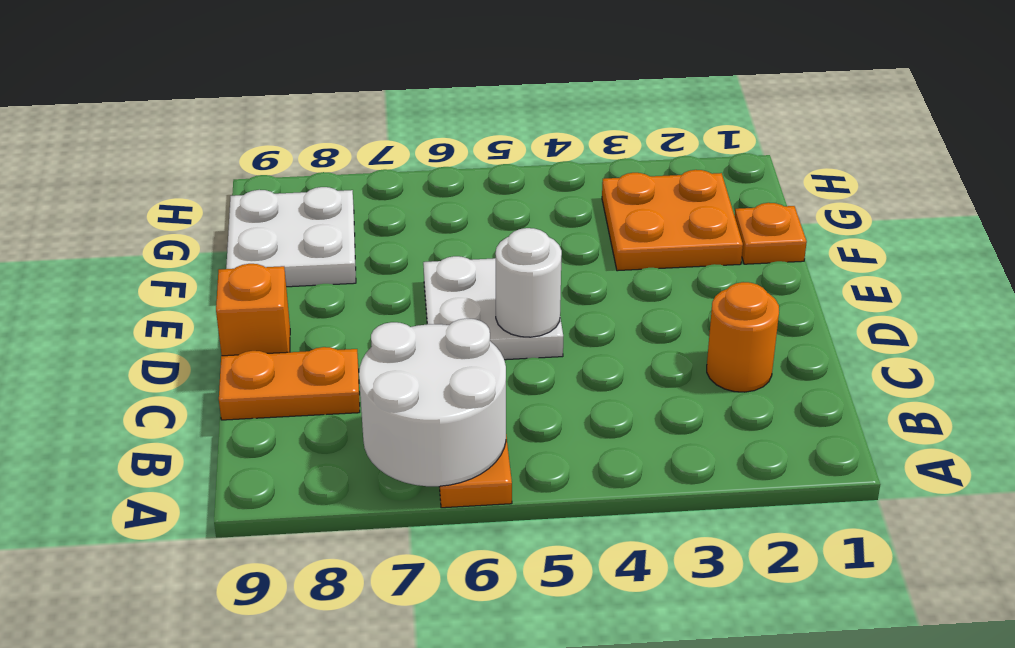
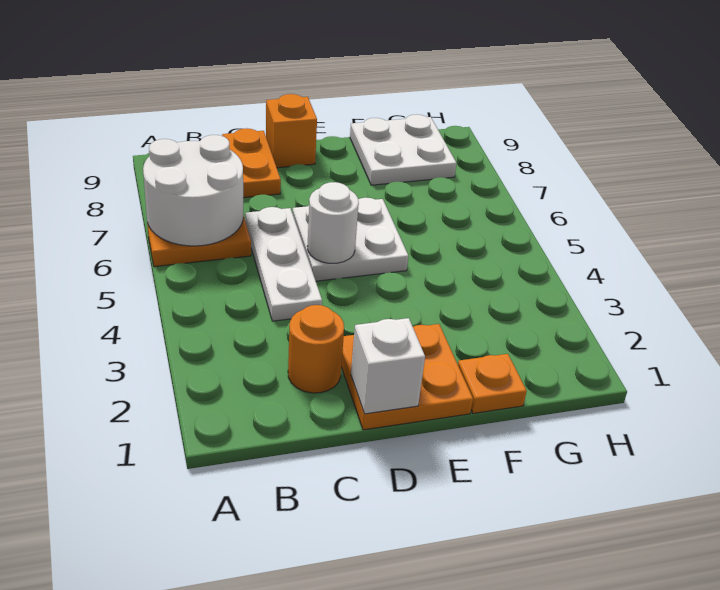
none -> white 1x3 plate [245,207,322,321]
none -> white 1x1 brick [351,318,425,414]
orange 2x2 plate [602,170,743,271] -> orange 2x2 plate moved to [341,324,473,430]

